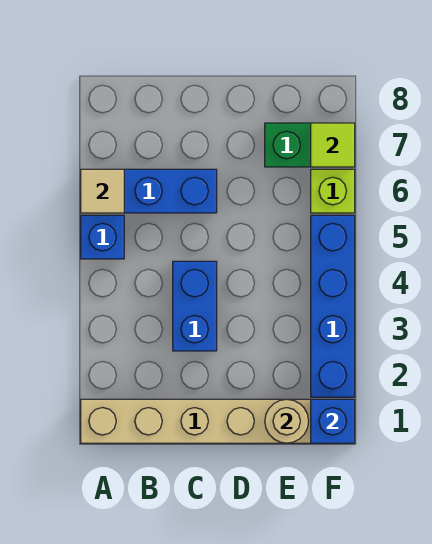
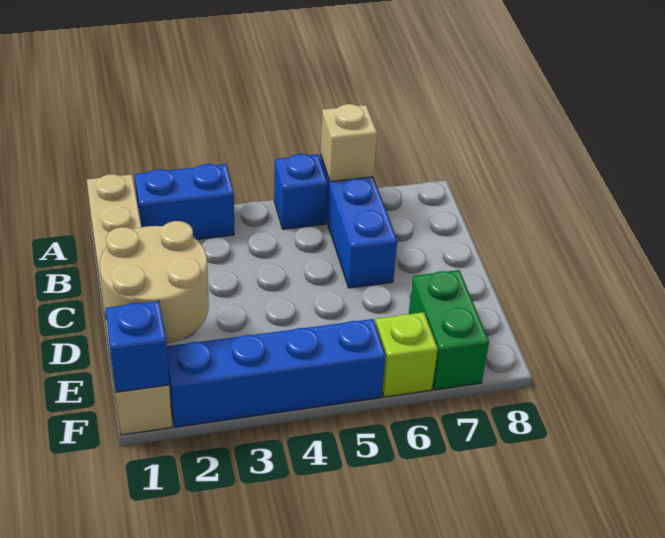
tan 1x1 tile [81,169,124,213] -> tan 1x1 brick [320,104,377,182]
blue 1x2 brick [173,261,217,351] -> blue 1x2 brick moved to [135,164,234,239]
tan 1x1 round brick [265,399,309,443] -> tan 2x2 round brick [100,221,209,344]
lime 1x1 tile [311,123,355,167] -> none

